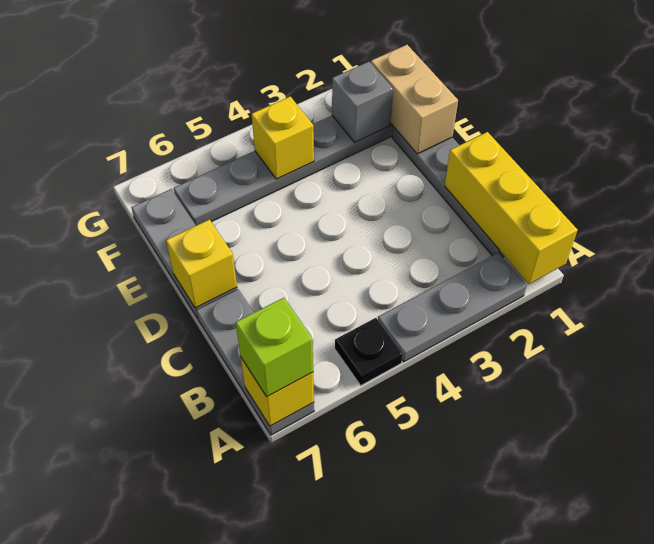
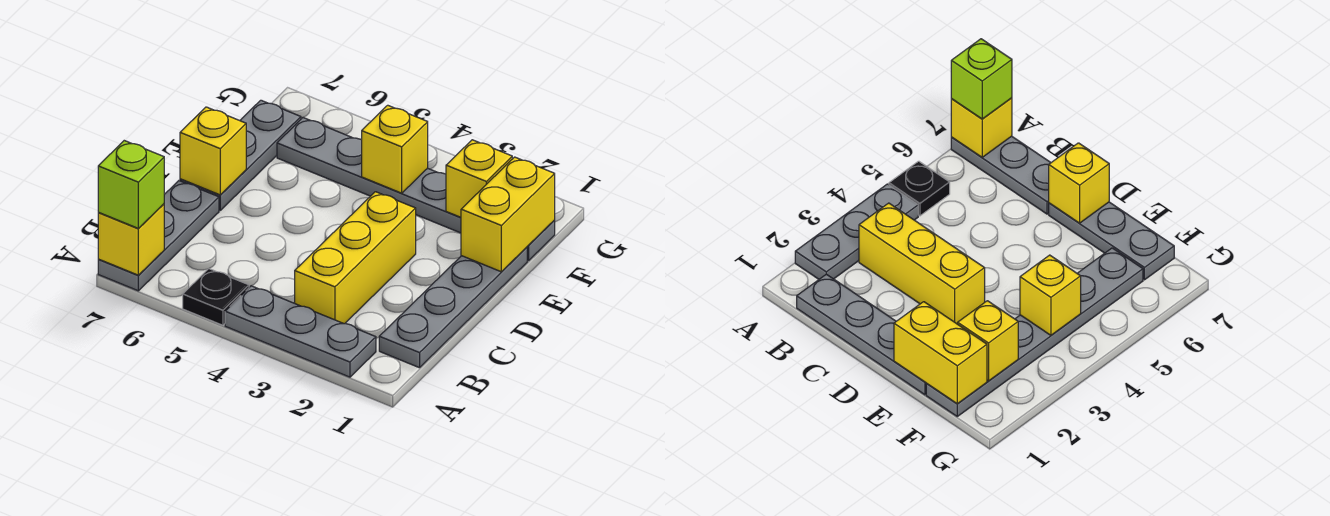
yellow 1x3 brick [445,132,578,284] -> yellow 1x3 brick moved to [295,192,416,324]
tan 1x2 brick [371,45,458,154] -> yellow 1x2 brick [461,157,555,272]
grey 1x1 brick [332,62,393,142] -> yellow 1x1 brick [446,140,512,217]

